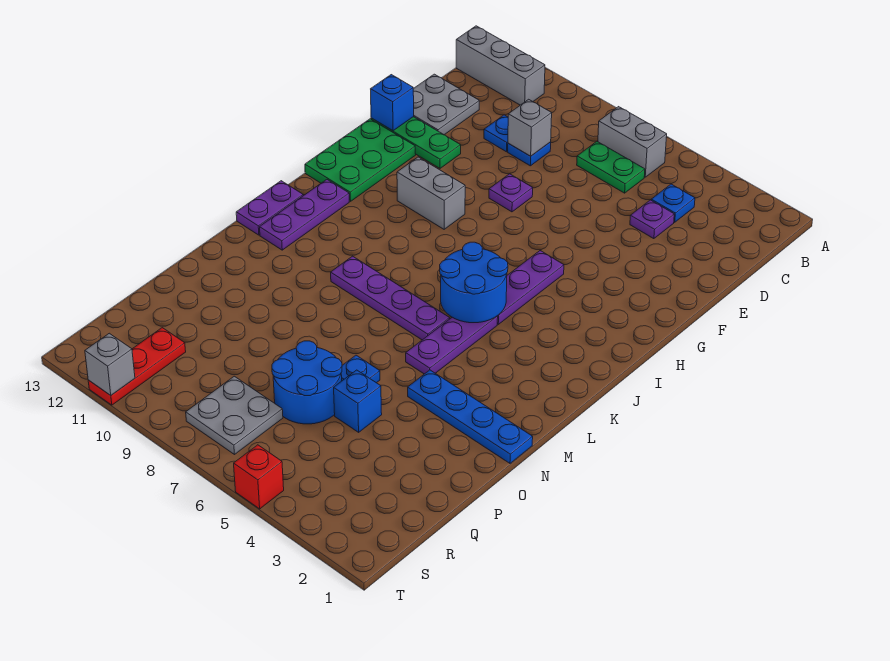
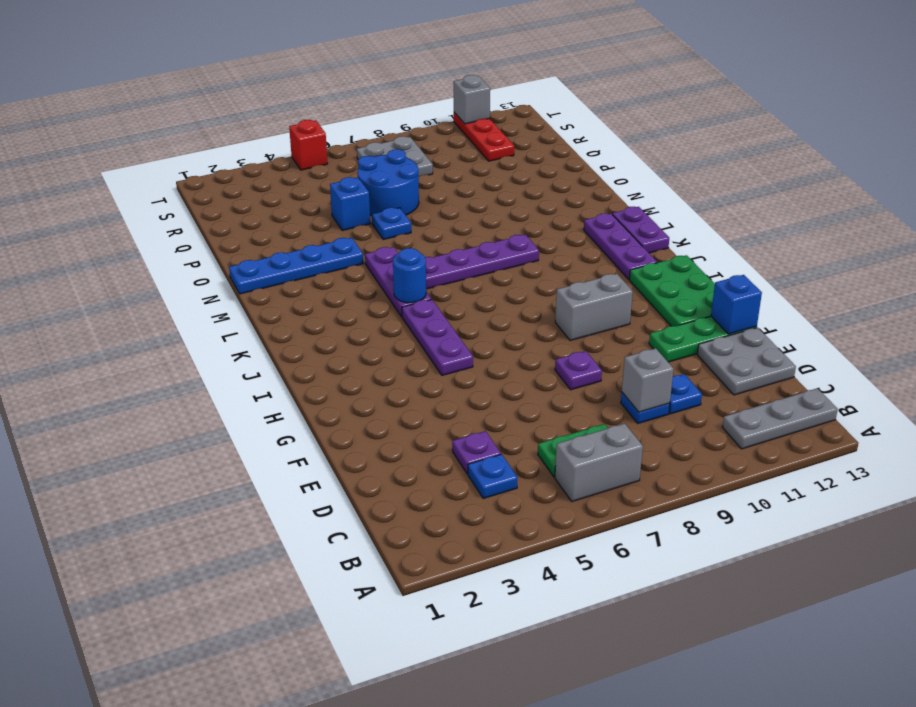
grey 1x3 brick [456,26,545,105] -> grey 1x3 plate [722,388,838,449]
blue 2x2 round brick [440,242,508,323] -> blue 1x1 round brick [393,248,426,303]

